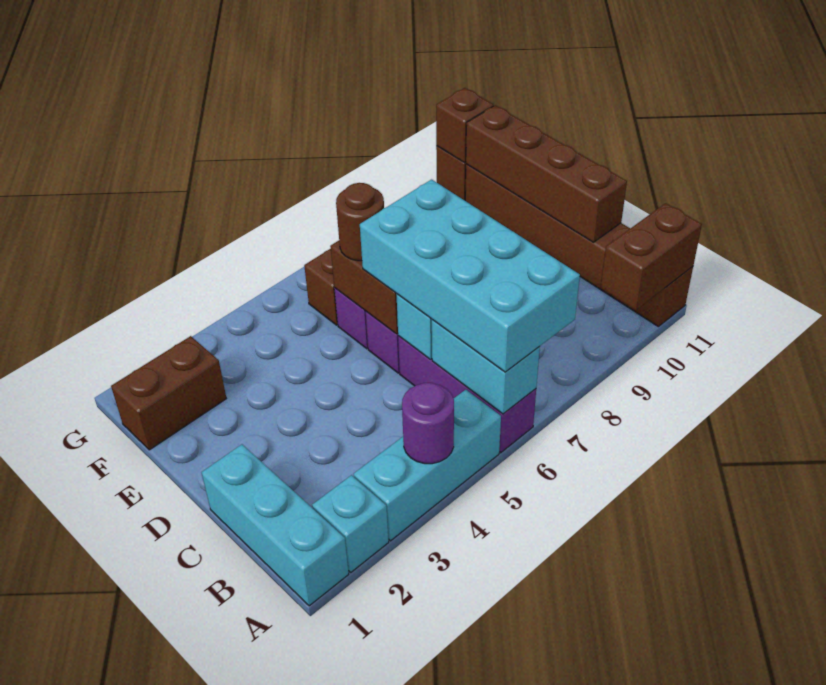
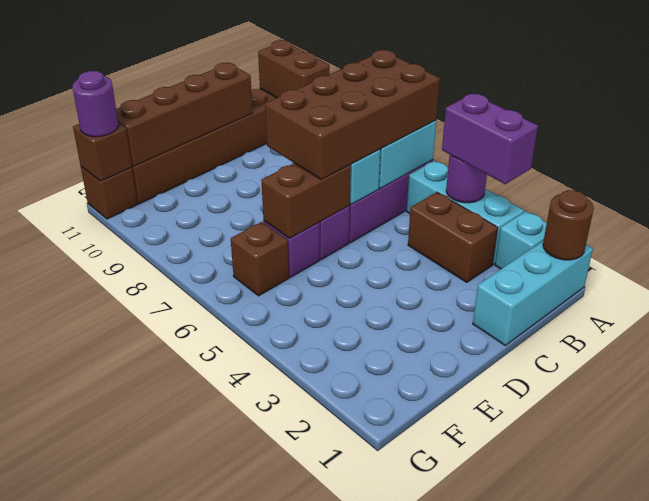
none -> purple 1x2 brick [442,94,538,184]
cyan 2x4 brick [360,180,580,372] -> brown 2x4 brick [265,50,440,179]
brown 1x1 round brick [336,183,384,261] -> brown 1x1 round brick moved to [543,190,594,260]
brown 1x2 brick [111,336,226,450] -> brown 1x2 brick moved to [408,192,498,282]
none -> purple 1x1 round brick [72,71,119,137]

